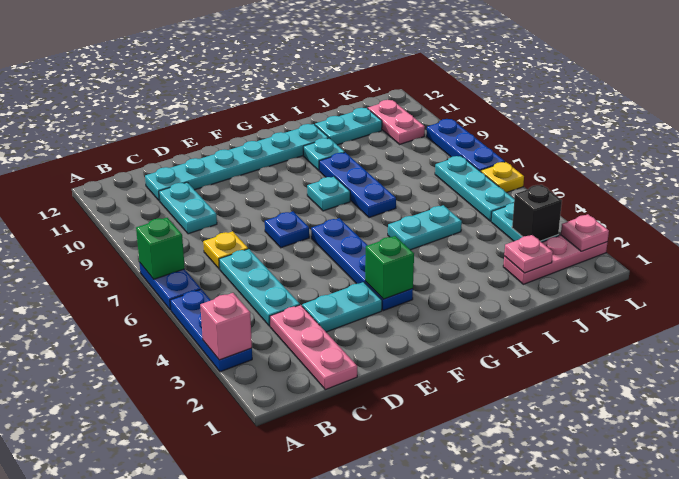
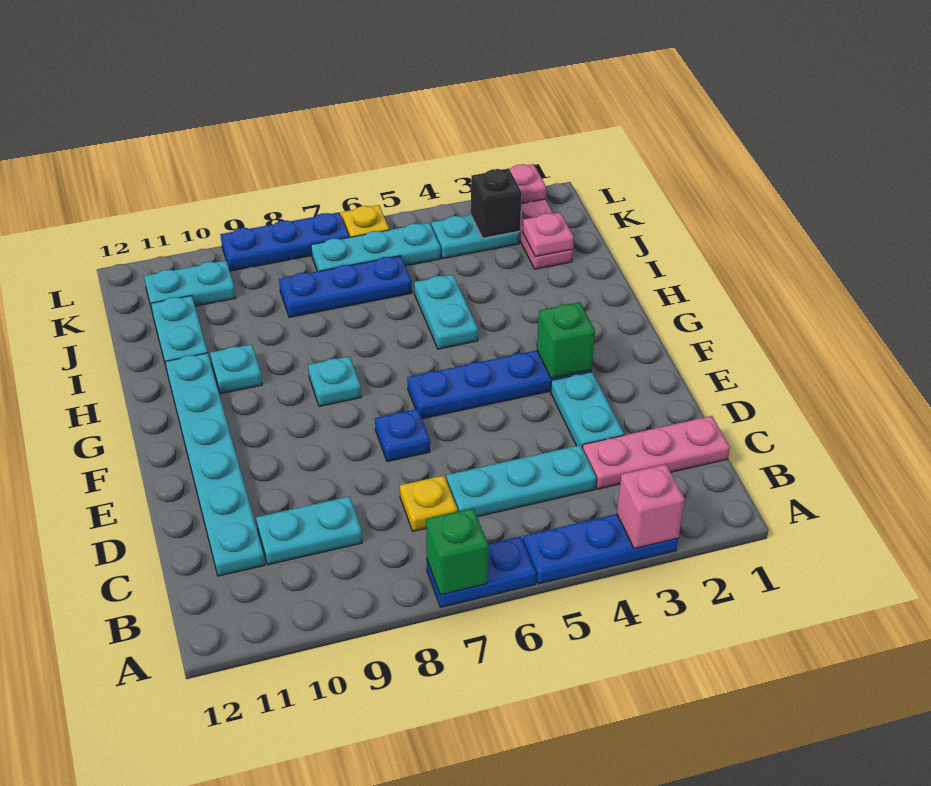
blue 1x3 plate [319,153,396,218] -> blue 1x3 plate moved to [279,256,412,317]
pink 1x2 plate [368,100,425,144] -> cyan 1x2 plate [144,261,236,309]

